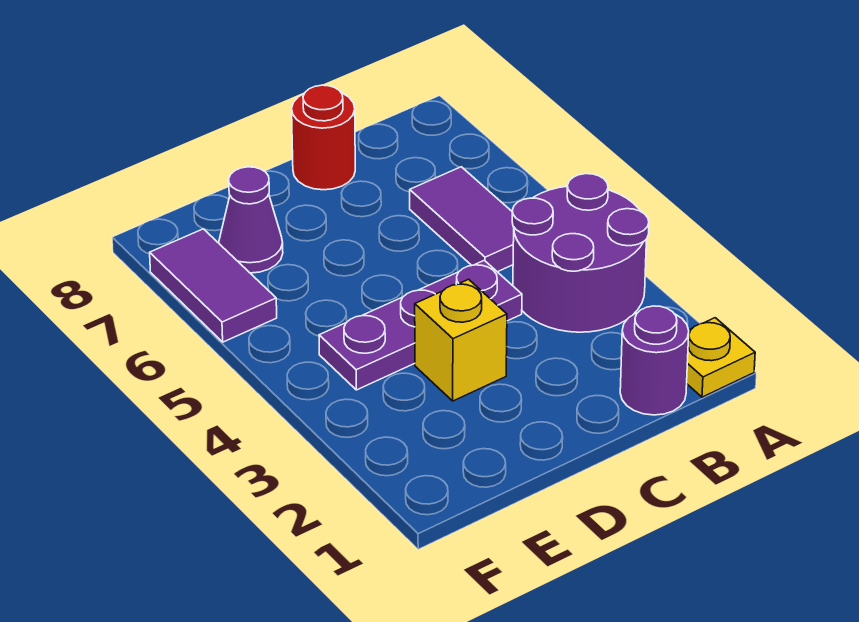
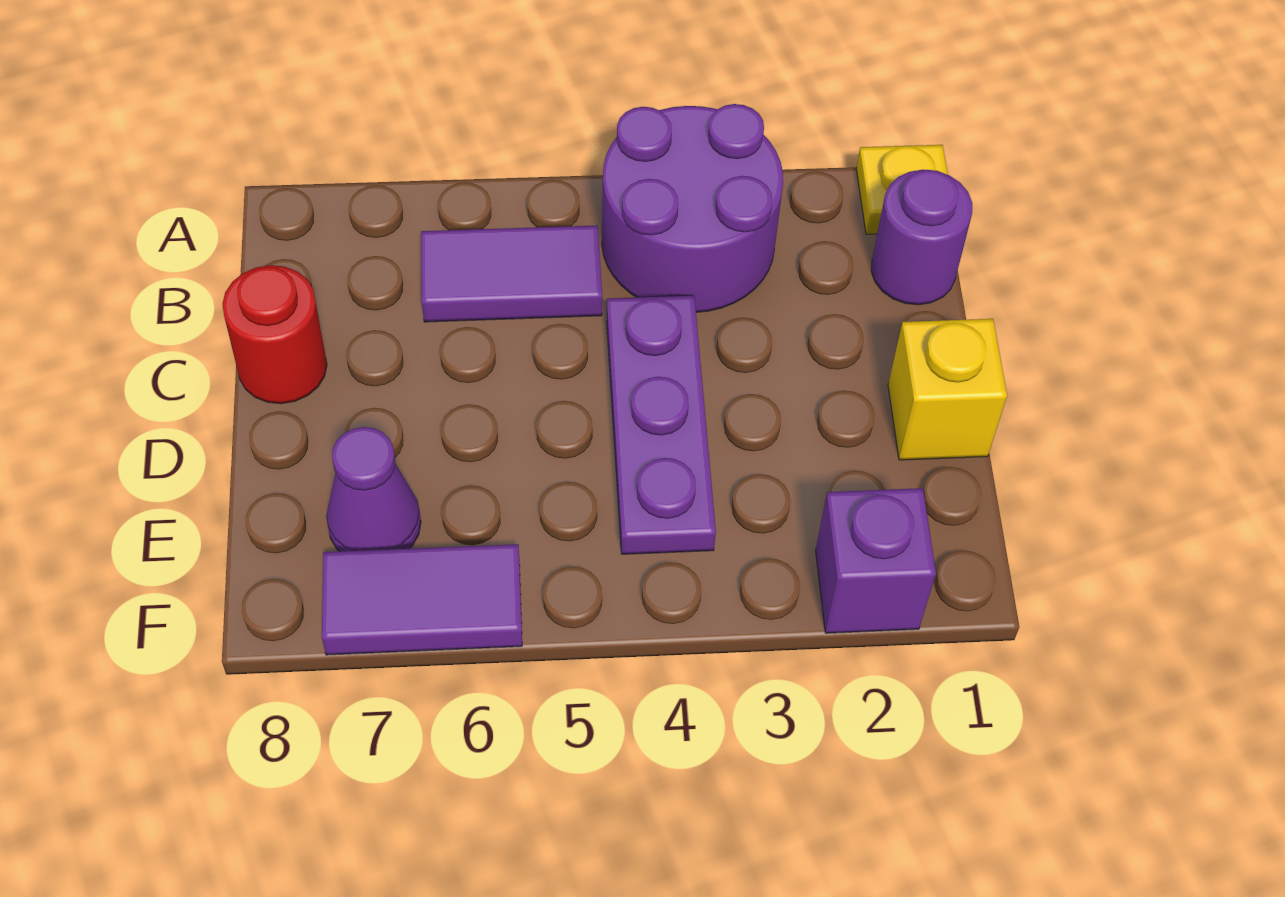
yellow 1x1 brick [415,279,507,401] -> yellow 1x1 brick moved to [888,319,1007,460]
none -> purple 1x1 brick [816,488,936,633]

